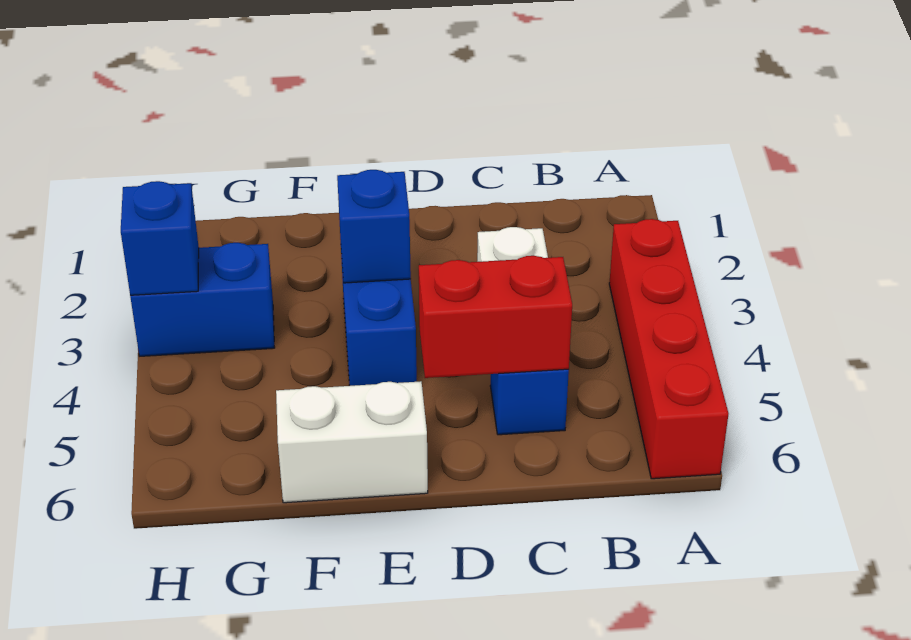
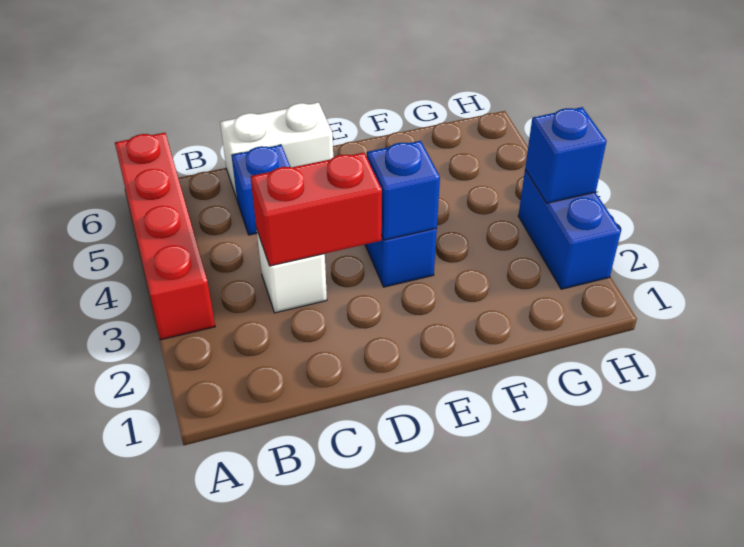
red 1x2 brick [419,256,572,378] -> red 1x2 brick moved to [251,153,382,266]
white 1x2 brick [276,381,428,503] -> white 1x2 brick moved to [220,102,333,199]
blue 1x2 brick [130,243,275,356] -> blue 1x2 brick turned to [518,170,621,289]

